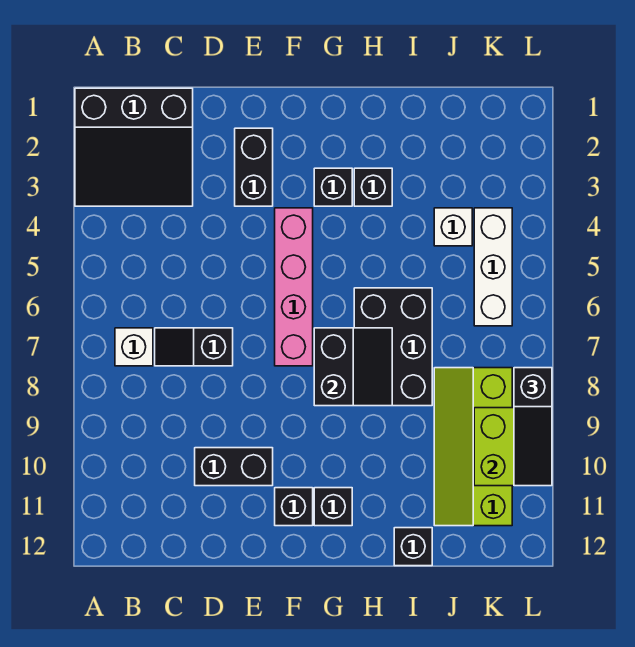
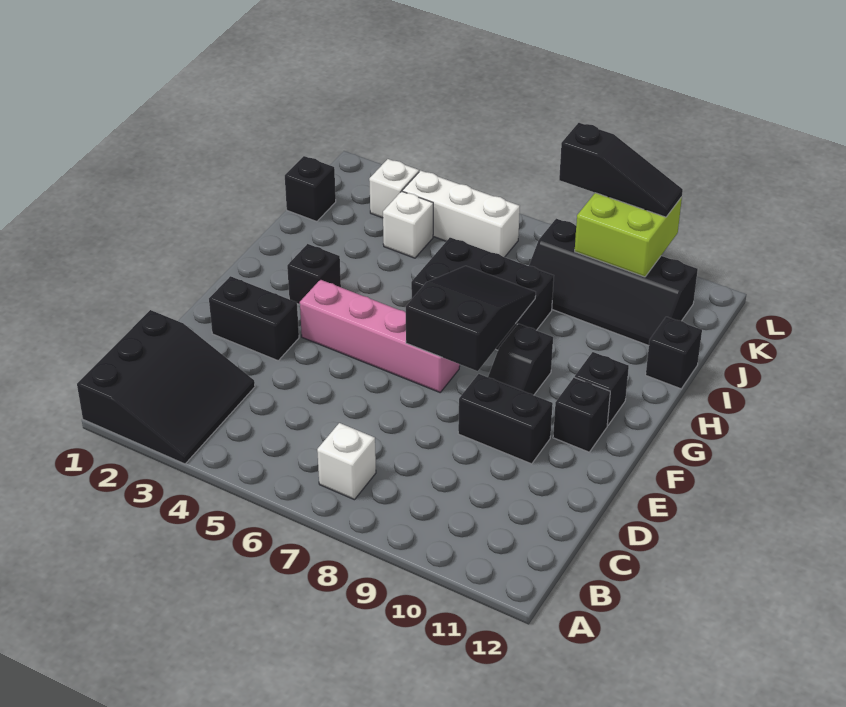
black 1x2 slope [155,328,233,366] -> black 1x2 slope moved to [488,324,553,395]
black 1x2 brick [195,448,273,486] -> black 1x2 brick turned to [458,374,553,464]
black 2x2 slope [314,328,392,406] -> black 2x3 slope [406,266,536,371]
black 1x1 brick [354,168,392,206] -> black 1x1 brick moved to [285,156,336,222]
lime 2x4 slope [434,368,512,526] -> black 2x4 slope [529,219,698,346]
none -> white 1x1 brick [369,159,419,218]

